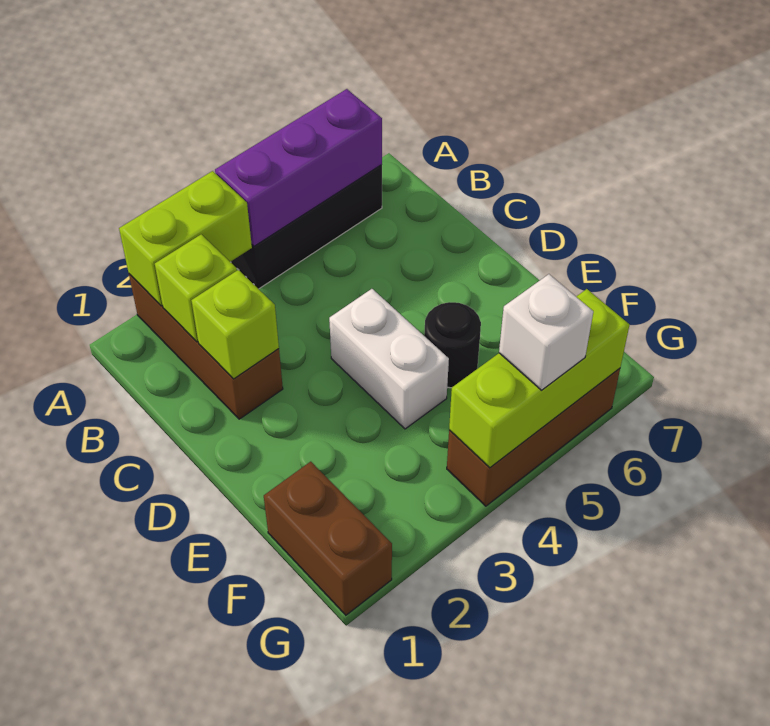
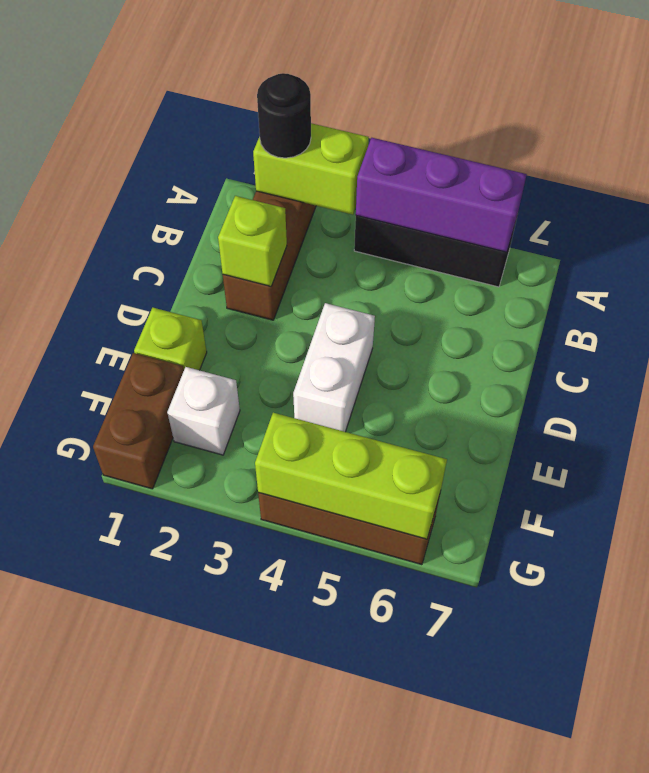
lime 1x1 brick [155,234,237,342] -> lime 1x1 brick moved to [134,308,207,370]
black 1x1 round brick [424,302,481,388] -> black 1x1 round brick moved to [257,73,311,158]
white 1x1 brick [499,274,593,390] -> white 1x1 brick moved to [167,367,240,455]

